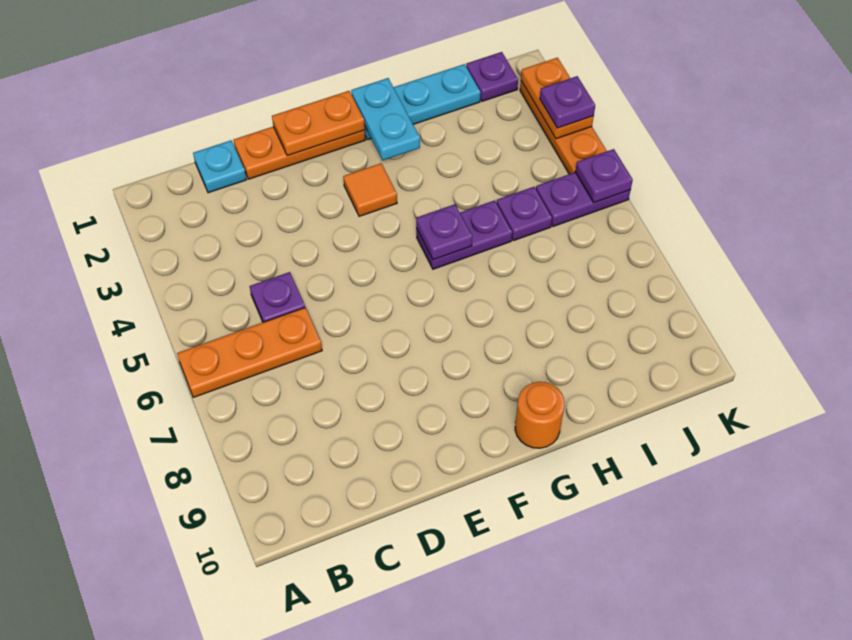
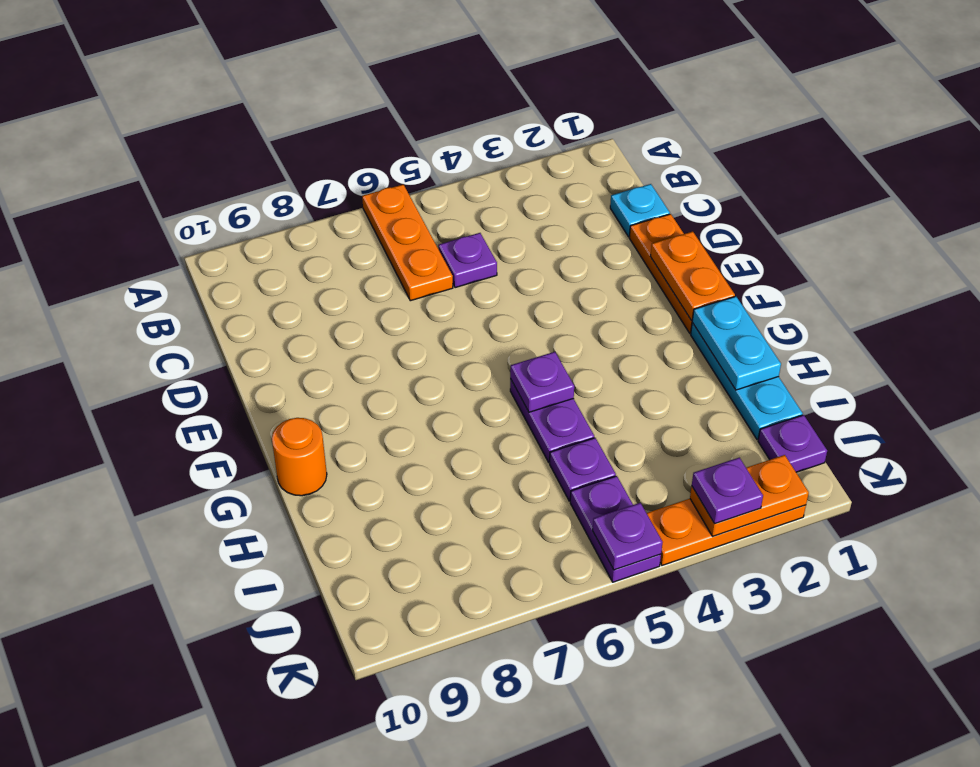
orange 1x1 tile [343,163,397,217] -> none
cyan 1x2 plate [351,78,420,160] -> cyan 1x2 plate turned to [692,296,781,390]

